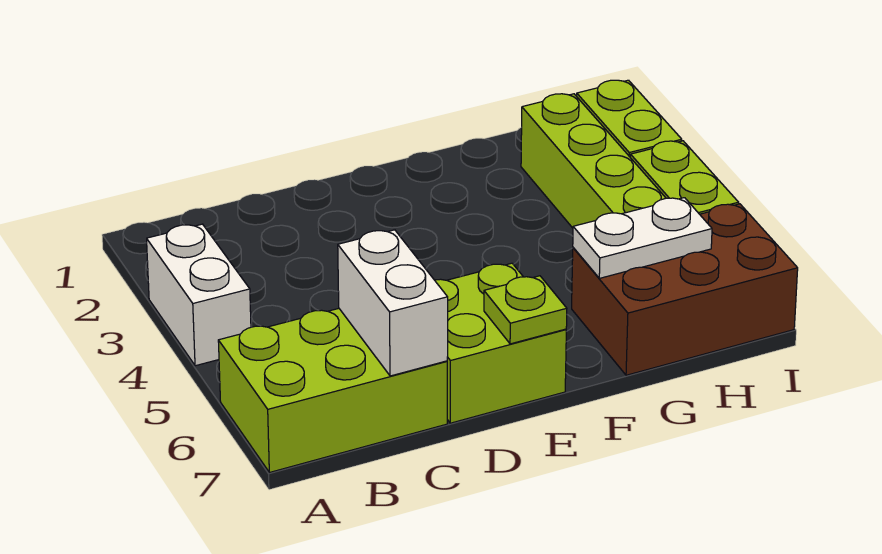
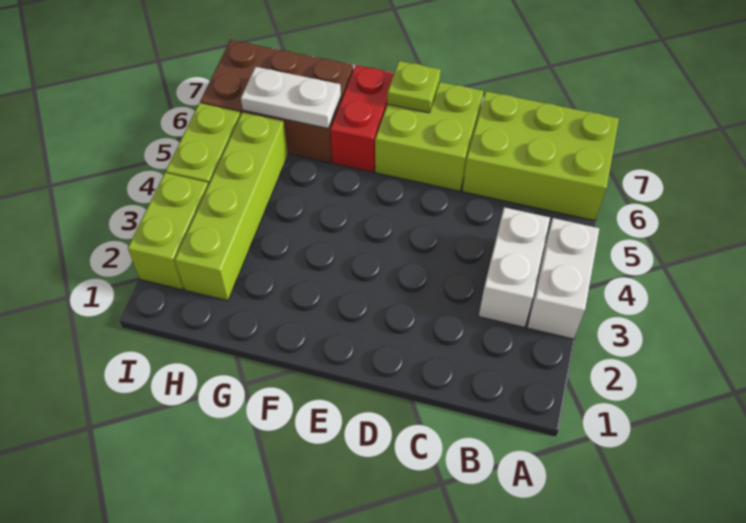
white 1x2 brick [338,230,448,376] -> white 1x2 brick moved to [479,207,550,327]
none -> red 1x2 brick [331,65,394,172]

